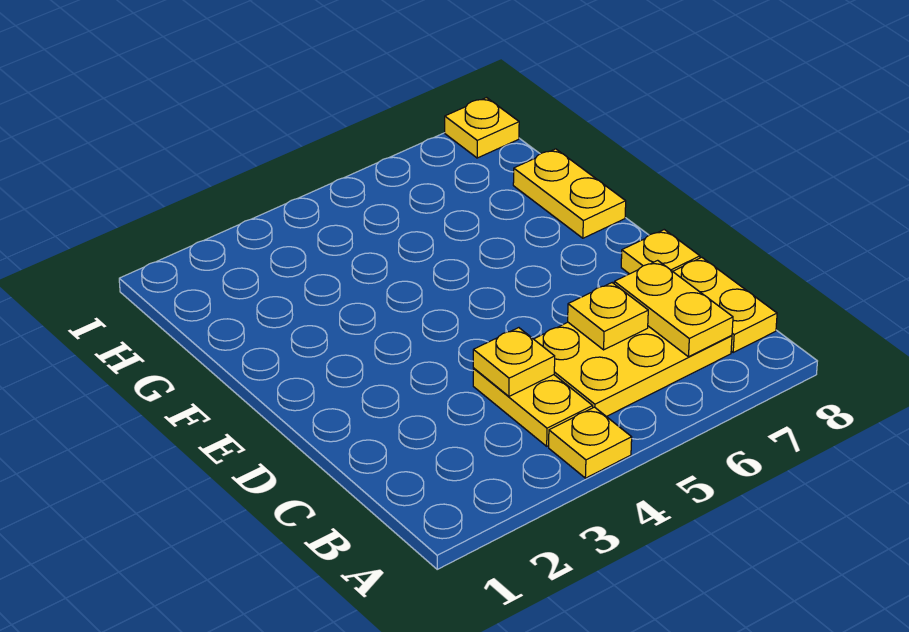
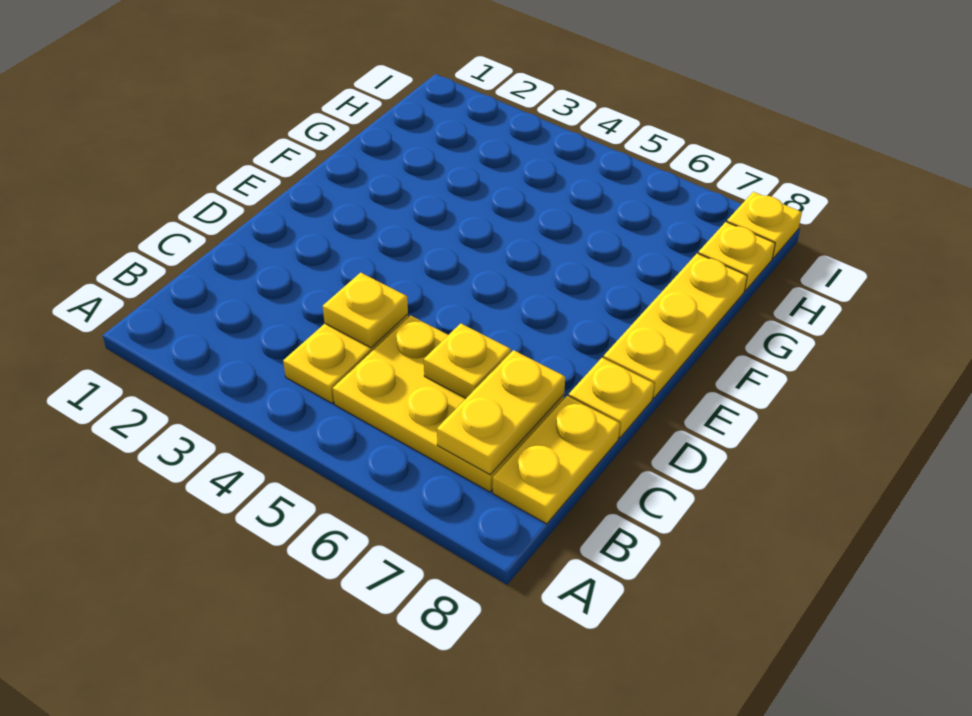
yellow 1x1 plate [549,407,632,478] -> yellow 1x1 plate moved to [698,222,775,291]
yellow 1x2 plate [513,149,626,238] -> yellow 1x3 plate [603,253,747,398]

